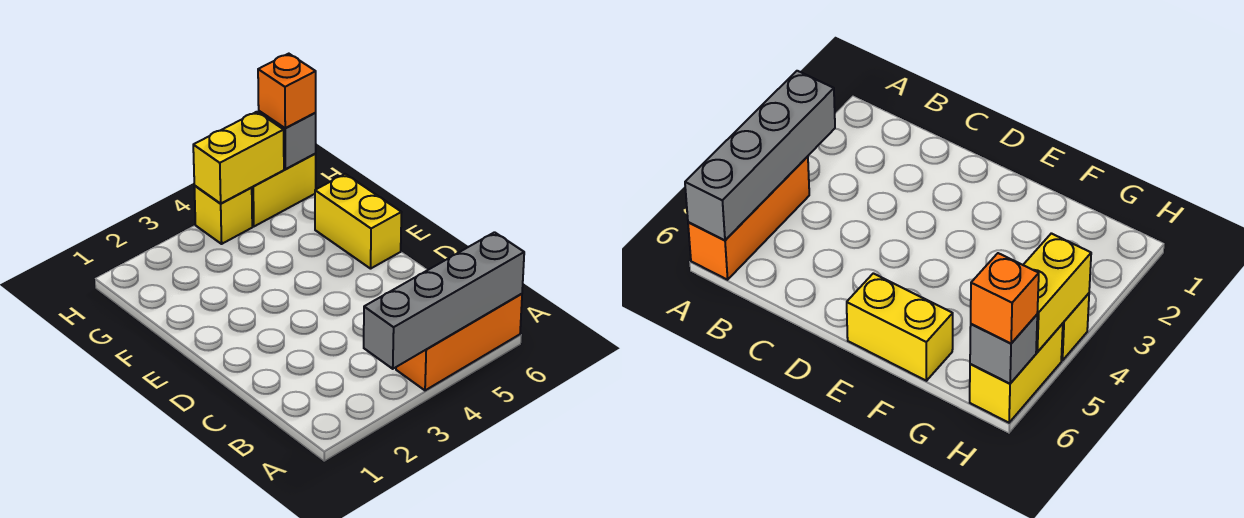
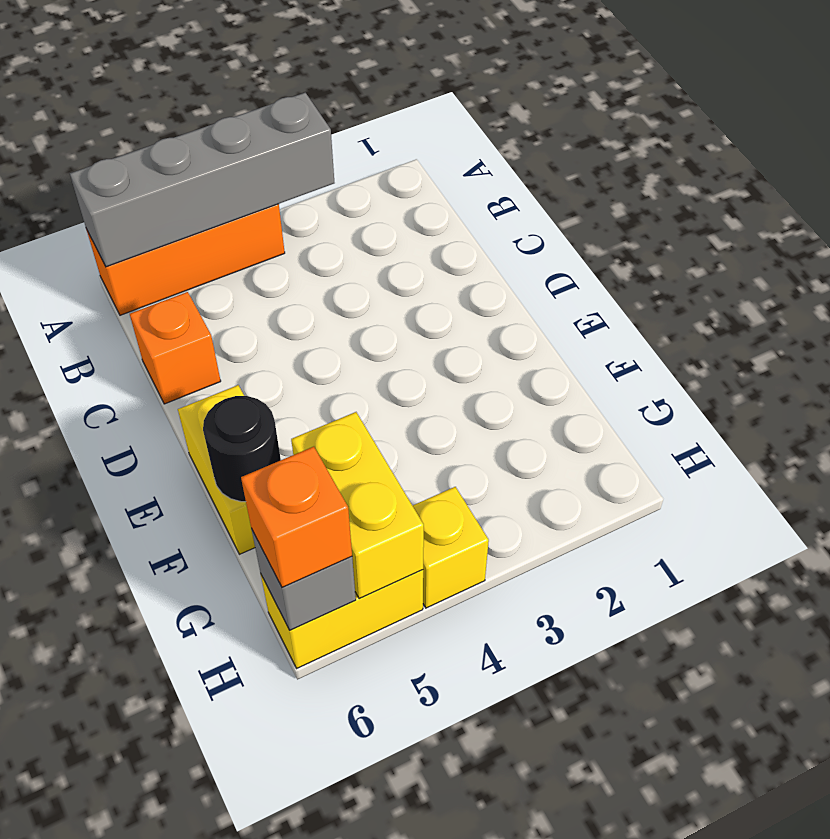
none -> orange 1x1 brick [130,292,221,404]
none -> black 1x1 round brick [203,396,281,502]
yellow 1x2 brick [193,112,284,204] -> yellow 1x2 brick turned to [291,412,424,599]

